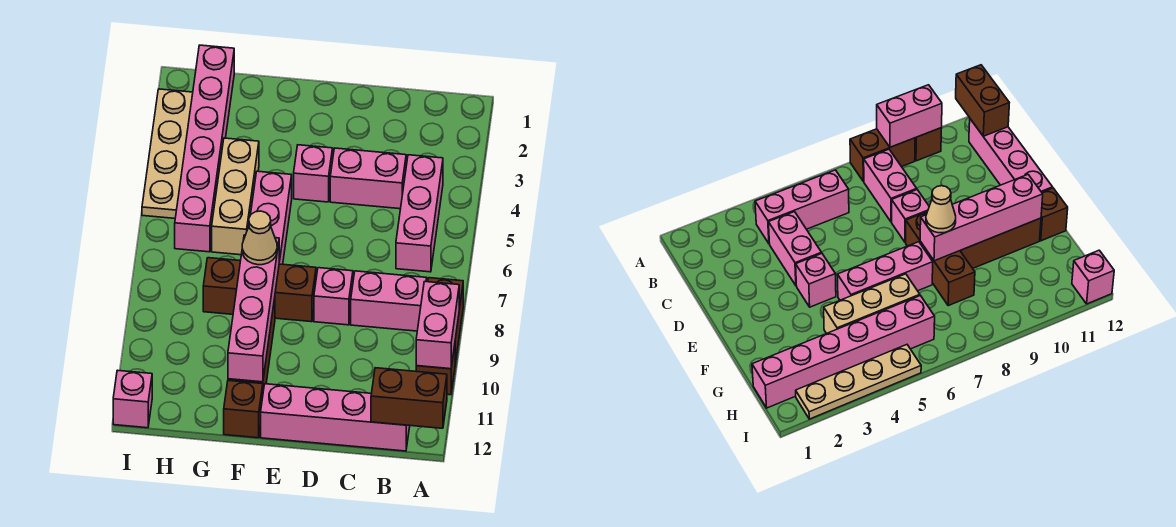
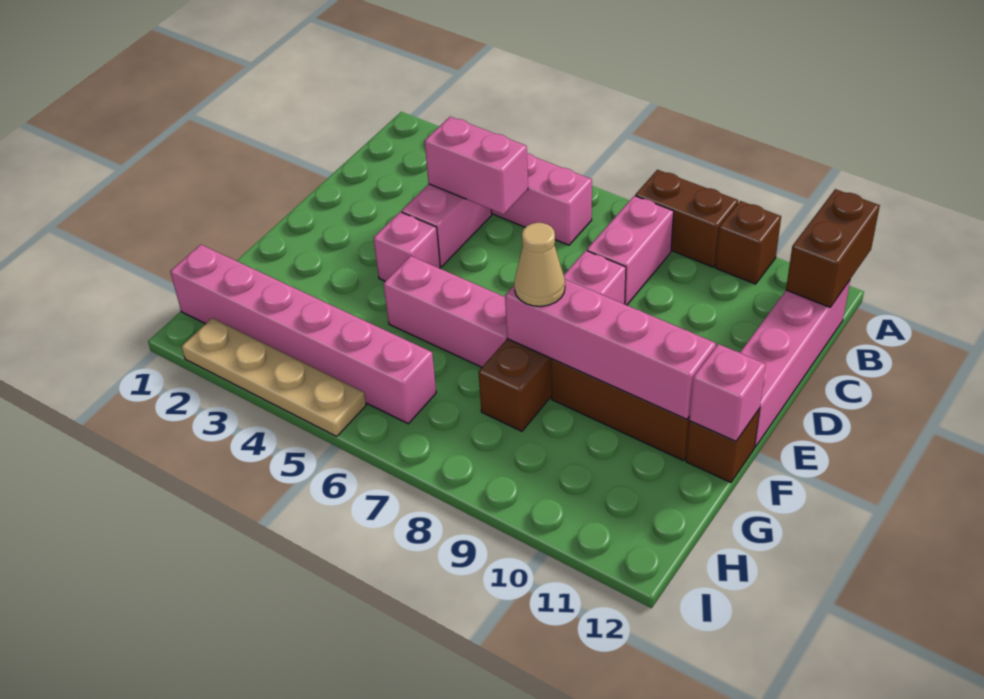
pink 1x2 brick [416,282,459,369] -> pink 1x2 brick moved to [425,117,528,214]
tan 1x3 brick [212,138,259,255] -> none
pink 1x1 brick [113,370,152,428] -> pink 1x1 brick moved to [689,344,766,441]

